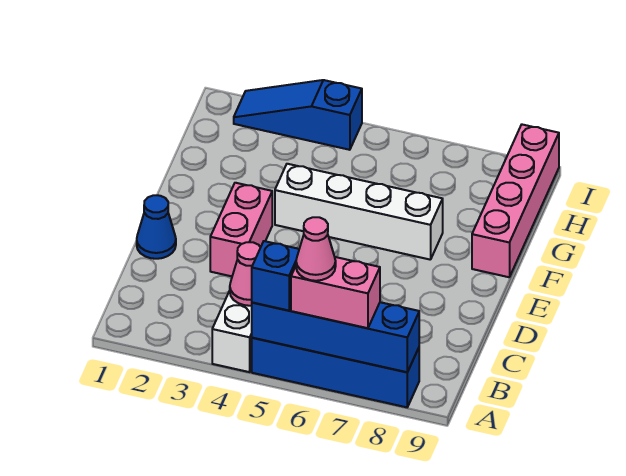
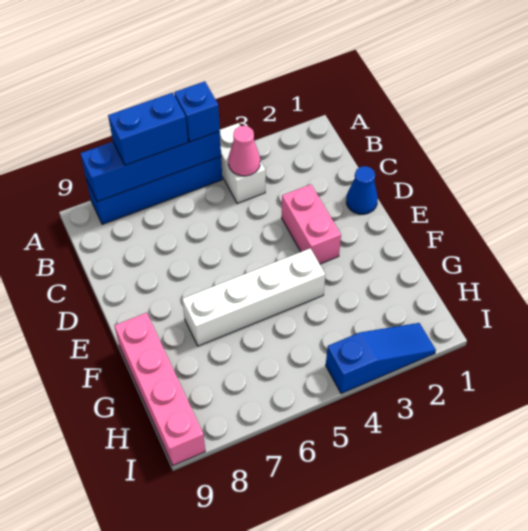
pink 1x2 brick [291,257,380,328] -> blue 1x2 brick [108,93,188,165]
pink 1x1 cone [296,217,336,281] -> none

